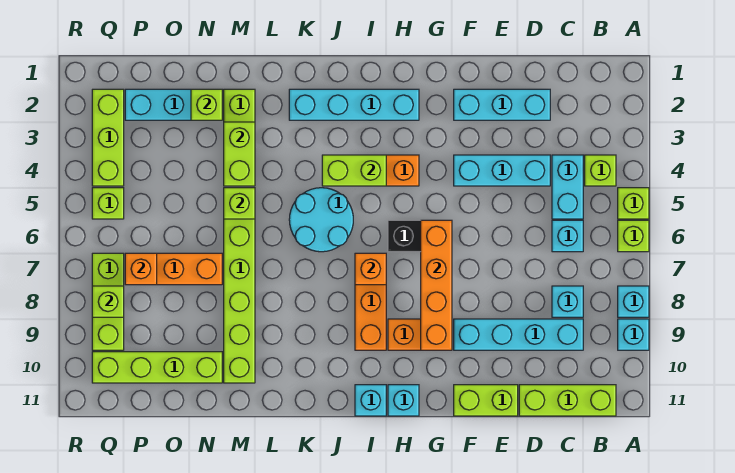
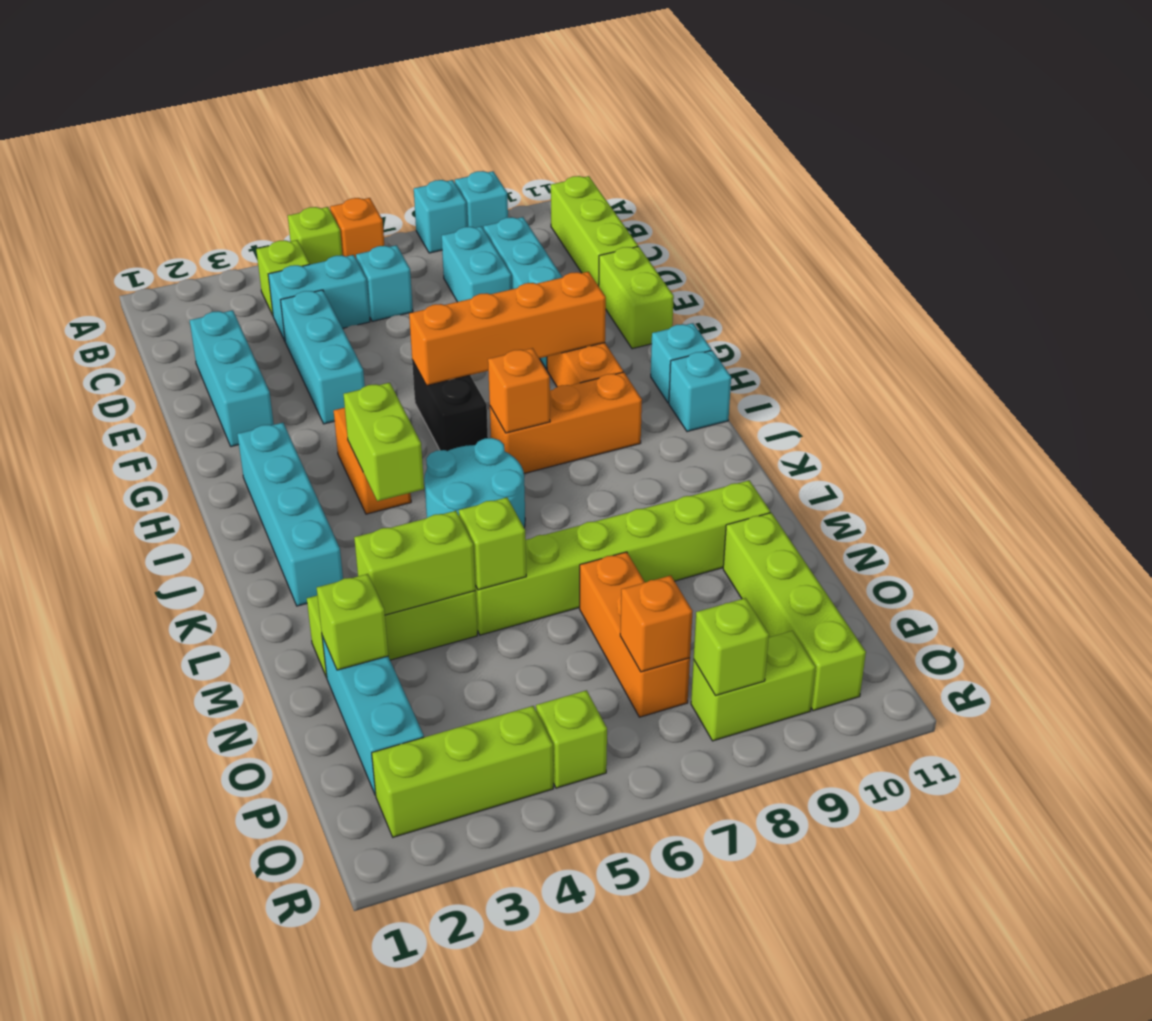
lime 1x1 brick [618,220,649,252] -> orange 1x1 brick [330,198,385,258]
cyan 1x1 brick [552,286,583,317] -> cyan 1x2 brick [442,226,512,302]
lime 1x3 brick [92,253,124,350] -> lime 1x2 brick [691,631,816,741]

